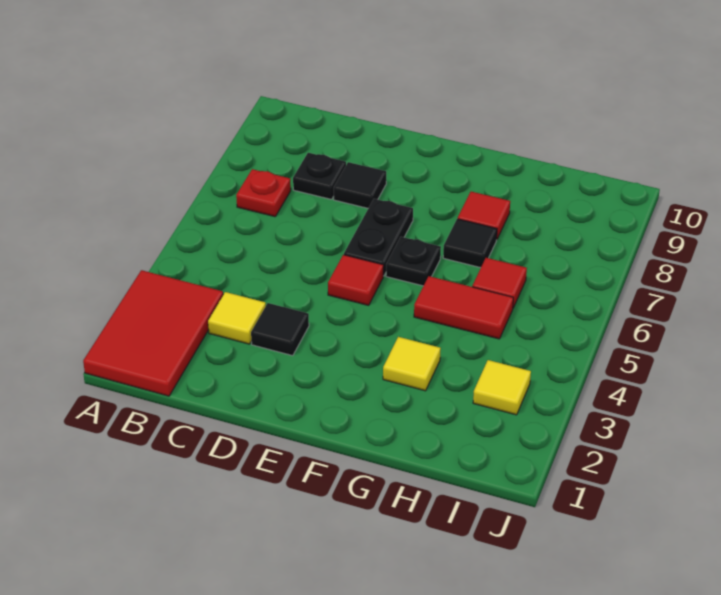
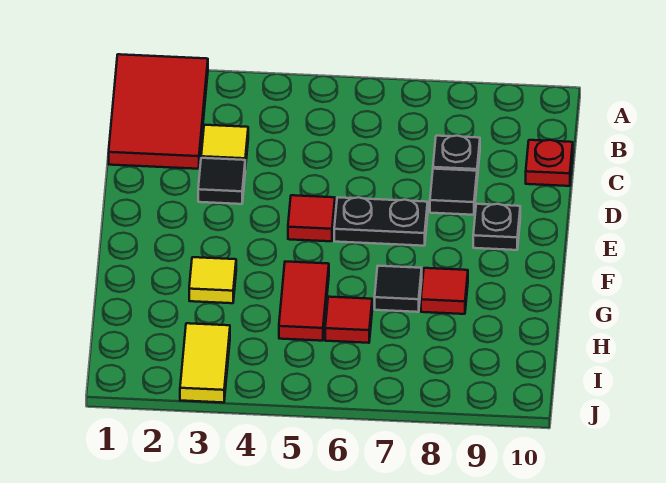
red 2x3 tile [83,270,223,396] -> red 2x3 tile turned to [109,54,208,169]
red 1x1 plate [236,169,291,217] -> red 1x1 plate moved to [526,140,573,186]
black 1x1 plate [386,237,441,286] -> black 1x1 plate moved to [473,204,520,250]
yellow 1x1 tile [473,360,531,415] -> yellow 1x2 tile [180,323,230,403]

